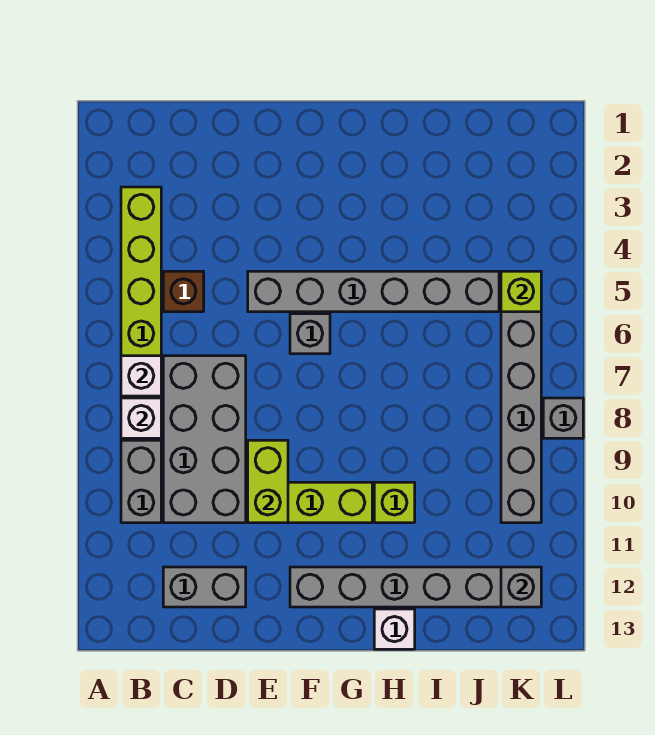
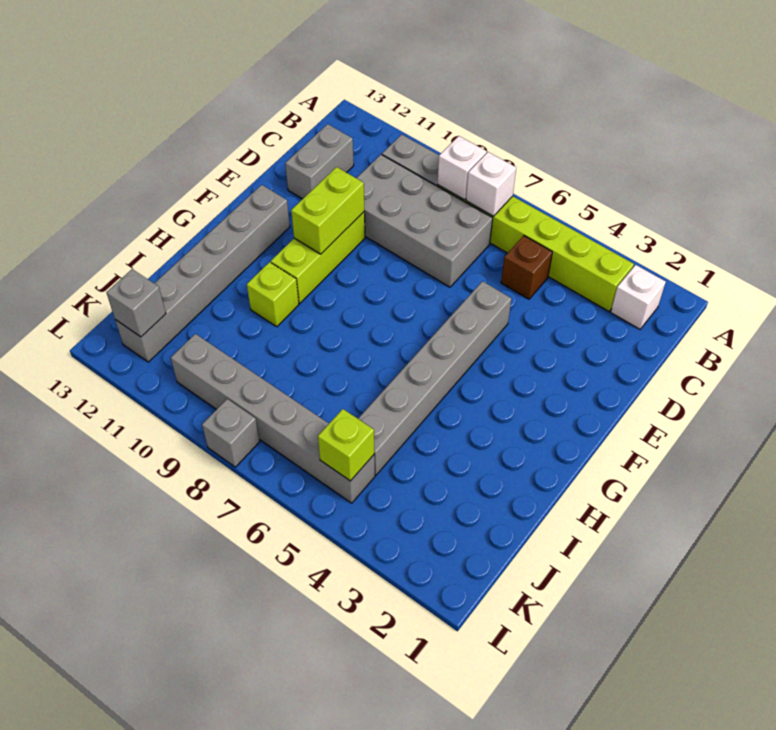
lime 1x2 brick [248,440,288,523] -> lime 1x2 brick turned to [291,167,364,254]
grey 1x1 brick [290,314,330,354] -> none
white 1x1 brick [374,609,415,649] -> white 1x1 brick moved to [611,265,666,329]

